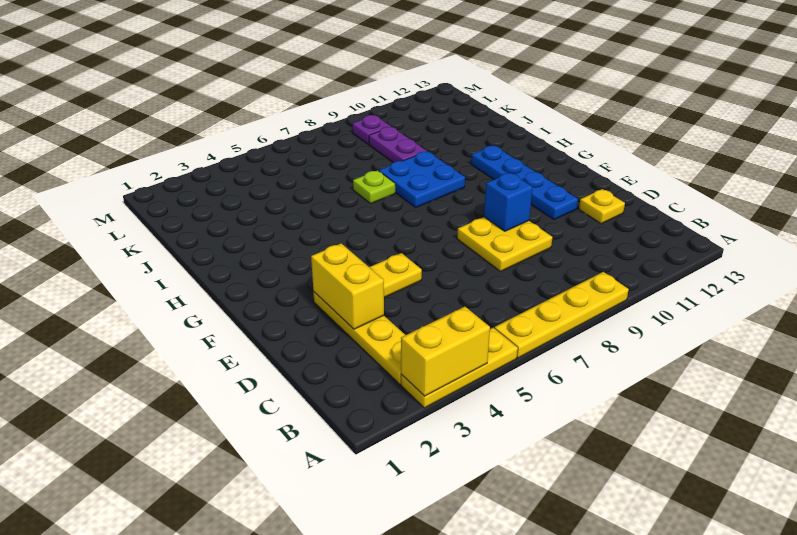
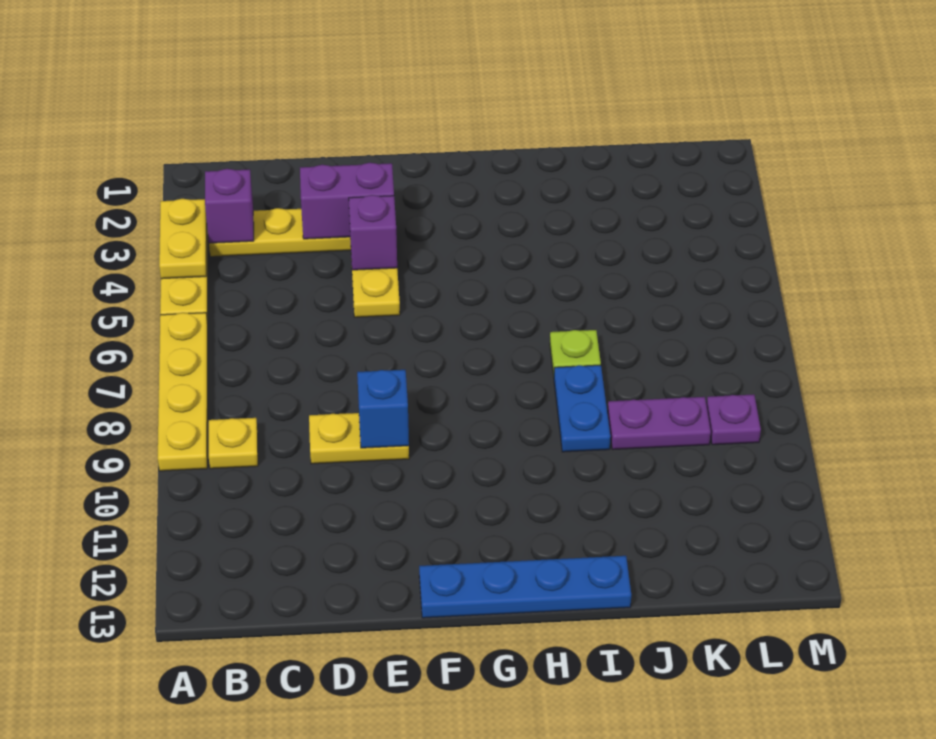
yellow 1x2 brick [401,307,490,396] -> yellow 1x2 plate [159,199,207,279]
none -> purple 1x1 brick [205,169,254,243]
yellow 1x2 brick [311,243,384,329] -> purple 1x2 brick [300,163,394,239]
yellow 2x2 plate [457,217,552,271] -> yellow 1x2 plate [309,413,409,464]
yellow 1x1 plate [579,189,625,224] -> yellow 1x1 plate moved to [209,418,258,469]
none -> purple 1x1 brick [349,195,397,270]
blue 1x4 plate [471,146,578,220] -> blue 1x4 plate moved to [419,556,631,618]
blue 2x2 plate [379,151,465,207] -> blue 1x2 plate [554,365,611,452]

